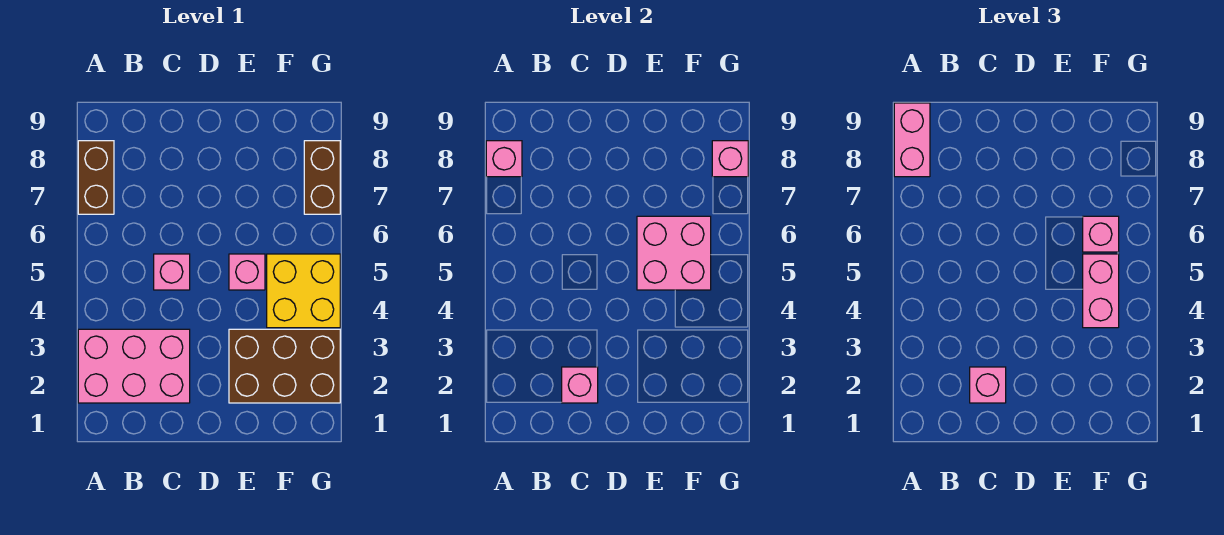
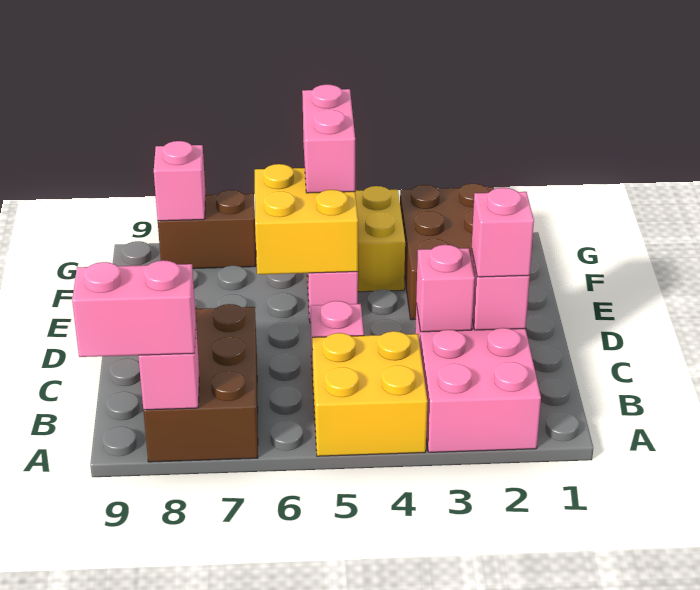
none -> yellow 2x2 brick [312,331,428,456]
brown 1x2 brick [78,141,114,214] -> brown 2x3 brick [143,304,258,462]
pink 2x2 brick [637,216,711,290] -> yellow 2x2 brick [255,164,358,274]
pink 1x2 brick [1083,254,1119,328] -> pink 1x2 brick turned to [302,85,355,193]
pink 1x1 brick [1083,216,1119,252] -> pink 1x1 brick moved to [416,245,475,332]

